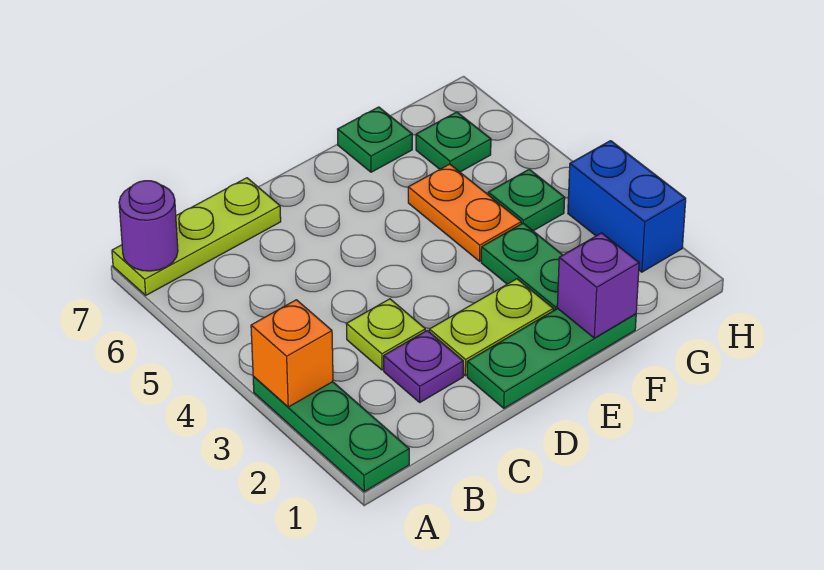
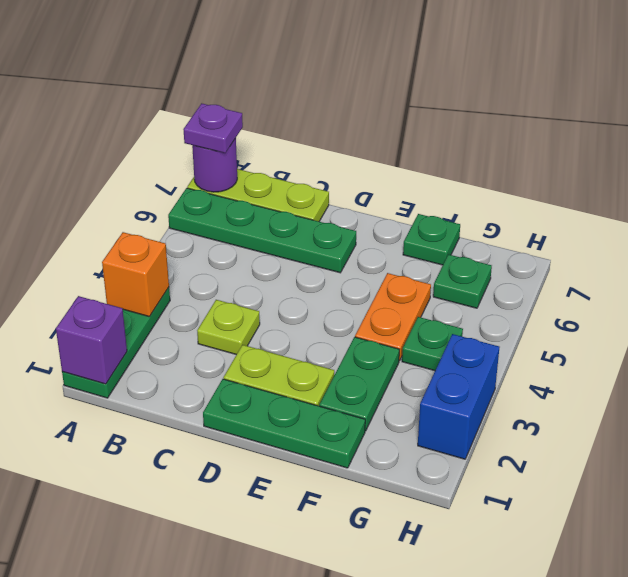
none -> green 1x4 plate [168,188,356,273]
purple 1x1 plate [384,331,463,402] -> purple 1x1 plate moved to [183,103,243,153]
purple 1x1 brick [557,233,639,338] -> purple 1x1 brick moved to [56,296,127,384]

